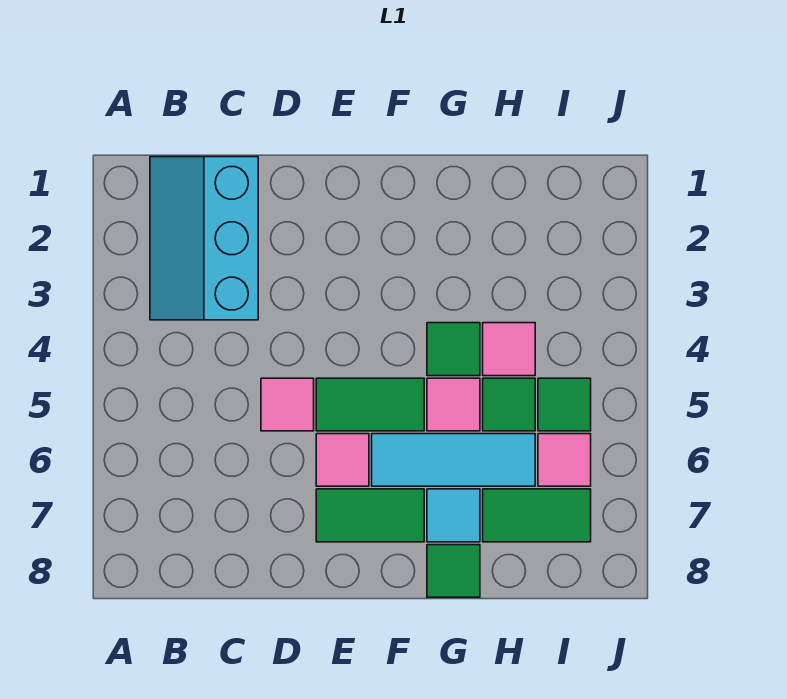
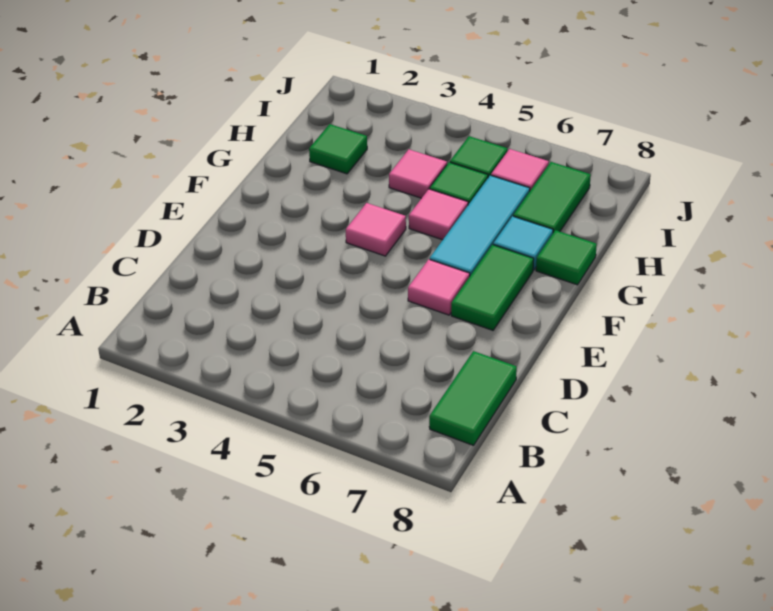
cyan 2x3 slope [150,157,258,320] -> none
pink 1x1 tile [261,378,314,431] -> pink 1x1 tile moved to [346,203,406,256]
green 1x2 tile [316,378,424,431] -> green 1x2 tile moved to [429,351,517,445]
green 1x1 tile [427,323,480,376] -> green 1x1 tile moved to [309,124,367,174]

